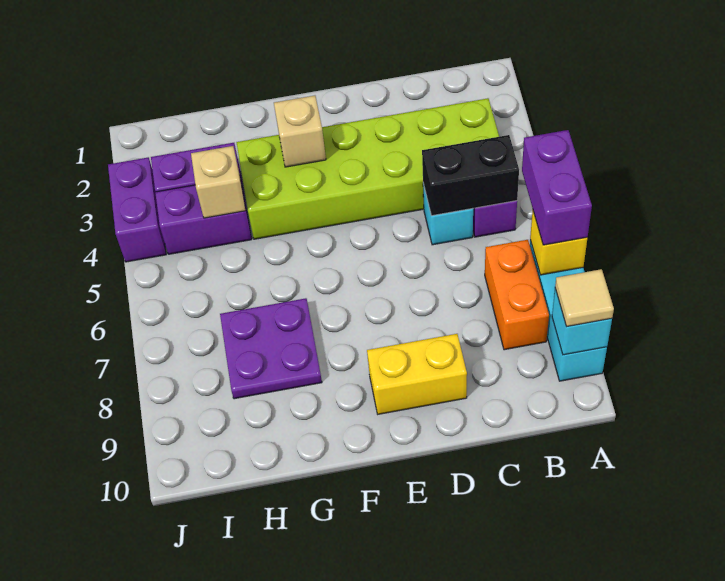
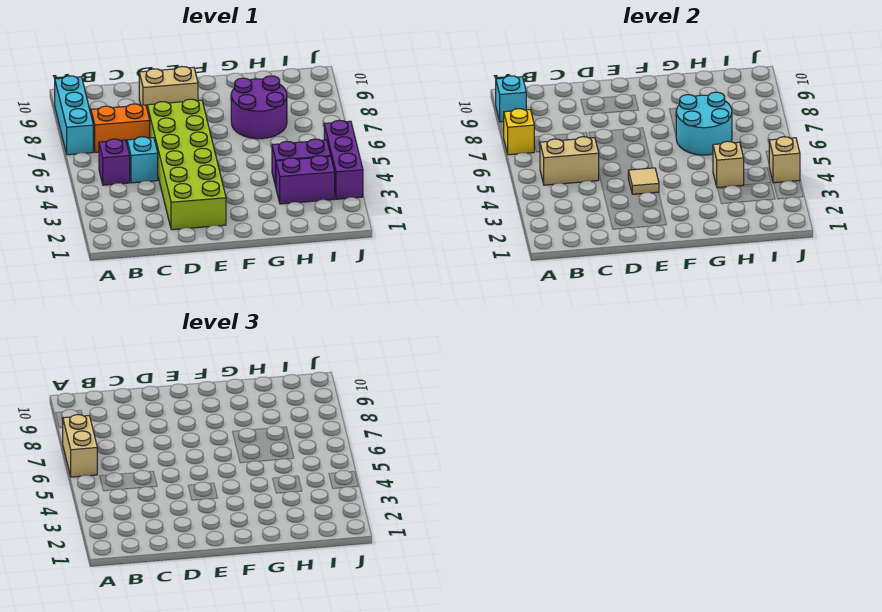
purple 1x2 brick [522,130,592,245] -> tan 1x2 brick [63,414,97,477]
tan 1x1 tile [555,269,614,327] -> tan 1x1 tile moved to [628,168,659,194]
lime 2x6 brick [236,98,499,239] -> lime 2x6 brick turned to [147,99,226,230]
black 1x2 brick [422,135,519,216] -> tan 1x2 brick [540,137,599,185]
orange 1x2 brick [485,240,549,350] -> orange 1x2 brick turned to [91,104,150,152]
yellow 1x2 brick [367,334,467,414] -> tan 1x2 brick [139,66,198,107]
tan 1x1 brick [274,96,326,167] -> tan 1x1 brick moved to [769,137,800,183]
none -> cyan 2x2 round brick [676,92,732,155]
purple 2x2 plate [220,298,322,399] -> purple 2x2 round brick [231,76,287,139]
purple 1x2 brick [108,157,166,262] -> purple 1x3 brick [324,120,363,199]

